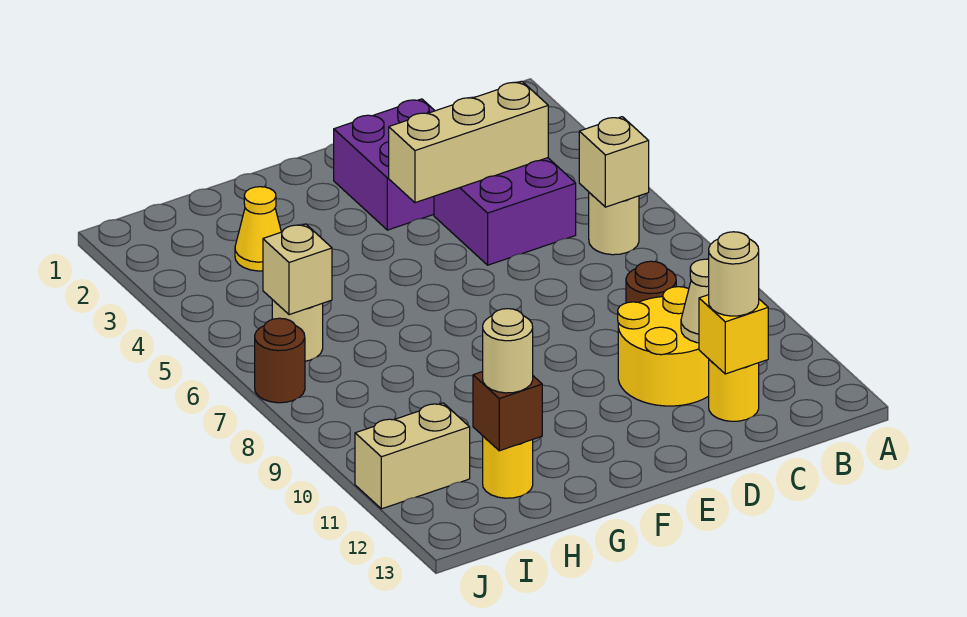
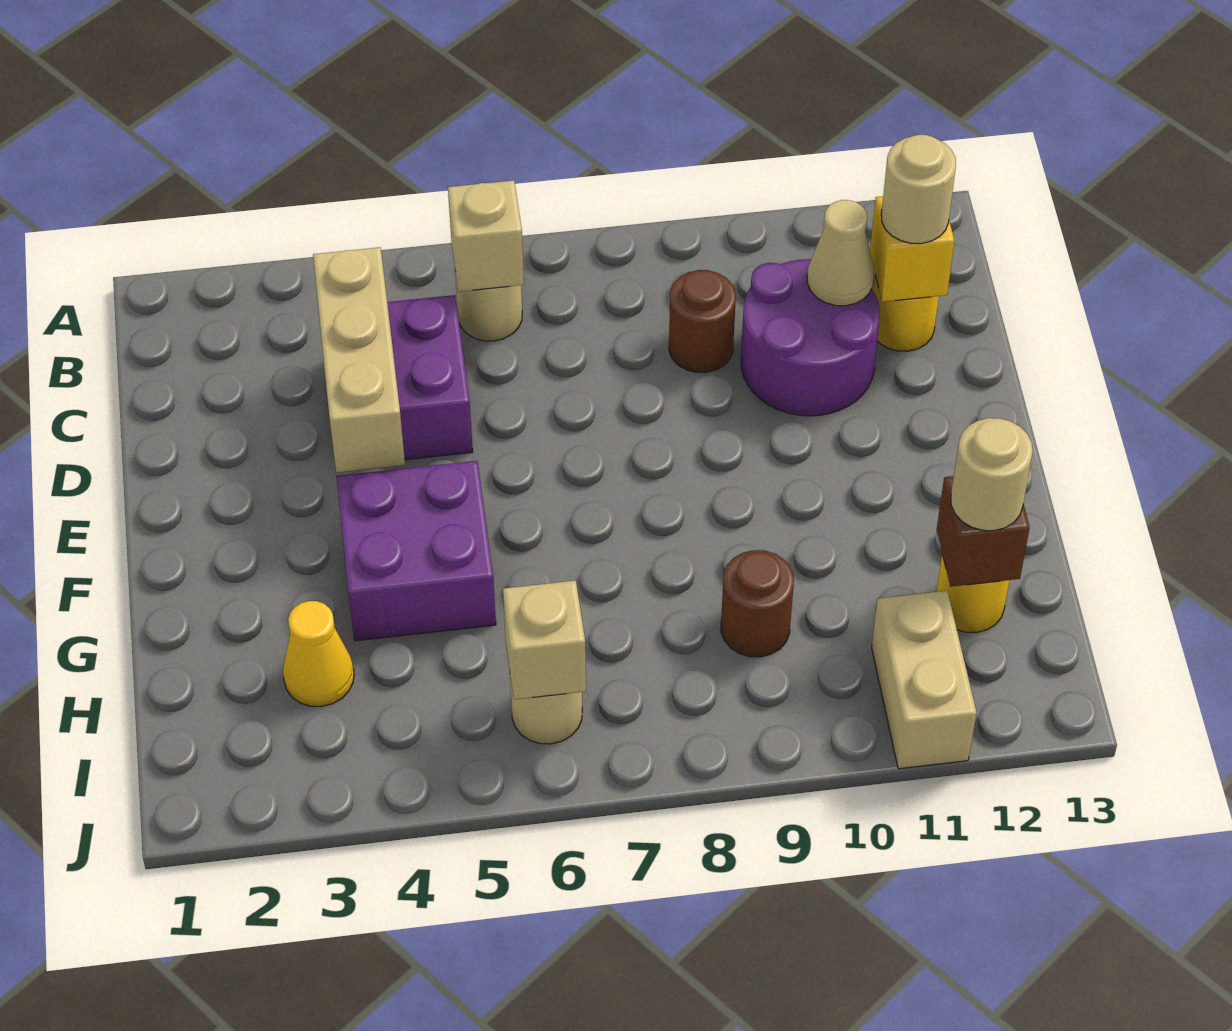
yellow 2x2 round brick [618,287,709,406] -> purple 2x2 round brick [741,259,880,416]
purple 2x2 brick [334,99,435,230] -> purple 2x2 brick moved to [337,461,496,641]
brown 1x1 round brick [255,318,305,403] -> brown 1x1 round brick moved to [721,550,794,657]

